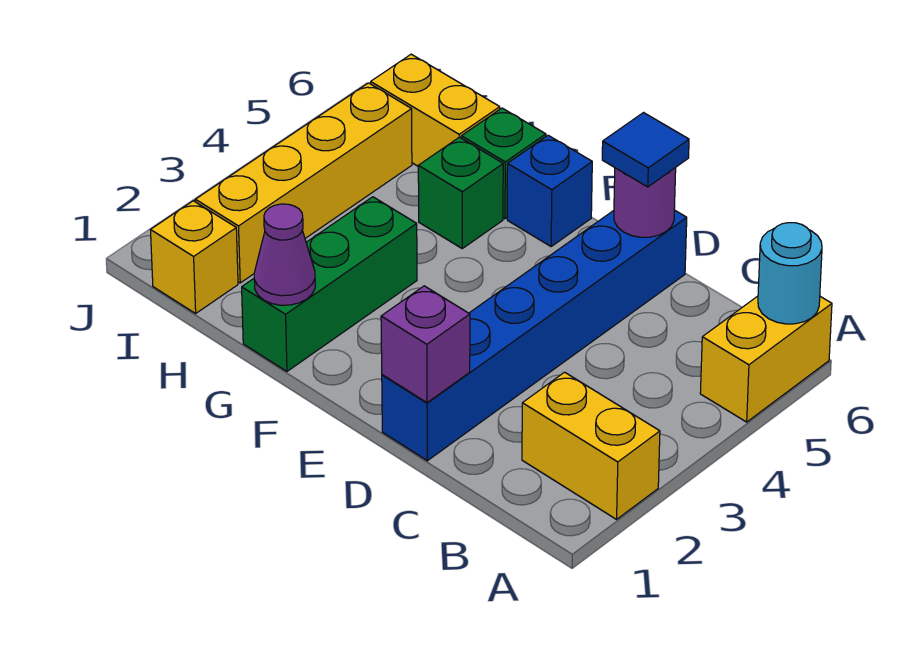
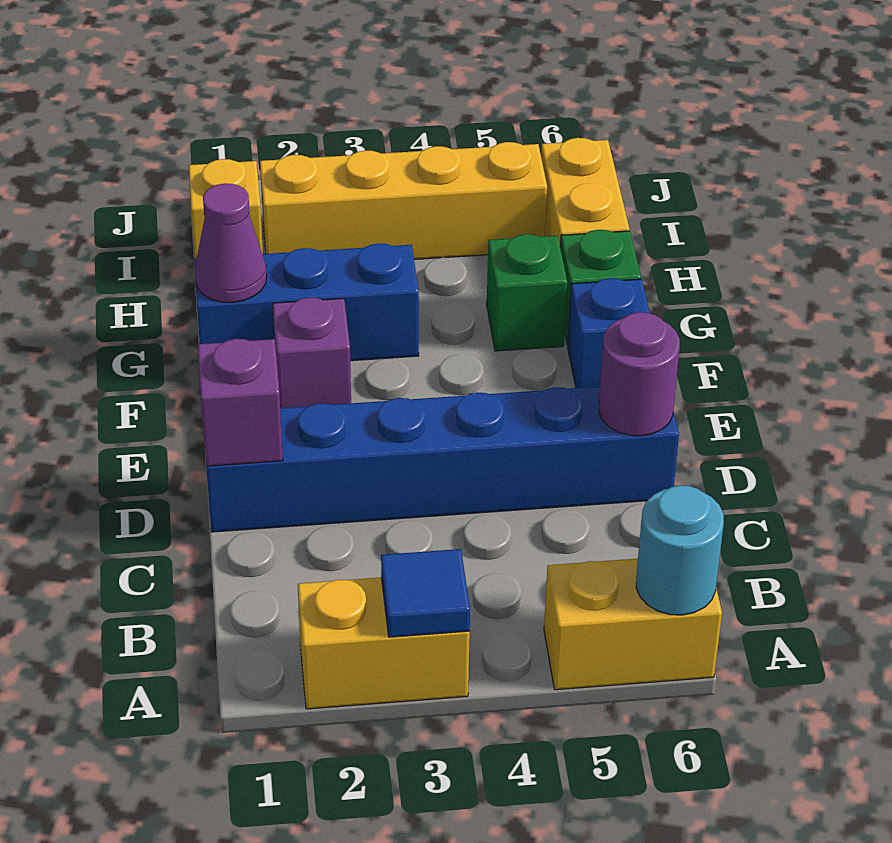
yellow 1x2 brick [522,372,660,519] -> yellow 1x2 brick turned to [298,577,470,709]
blue 1x1 tile [602,113,689,187] -> blue 1x1 tile moved to [381,549,470,637]
none -> purple 1x1 brick [273,298,351,408]
green 1x3 brick [242,197,417,371] -> blue 1x3 brick [194,243,419,361]

